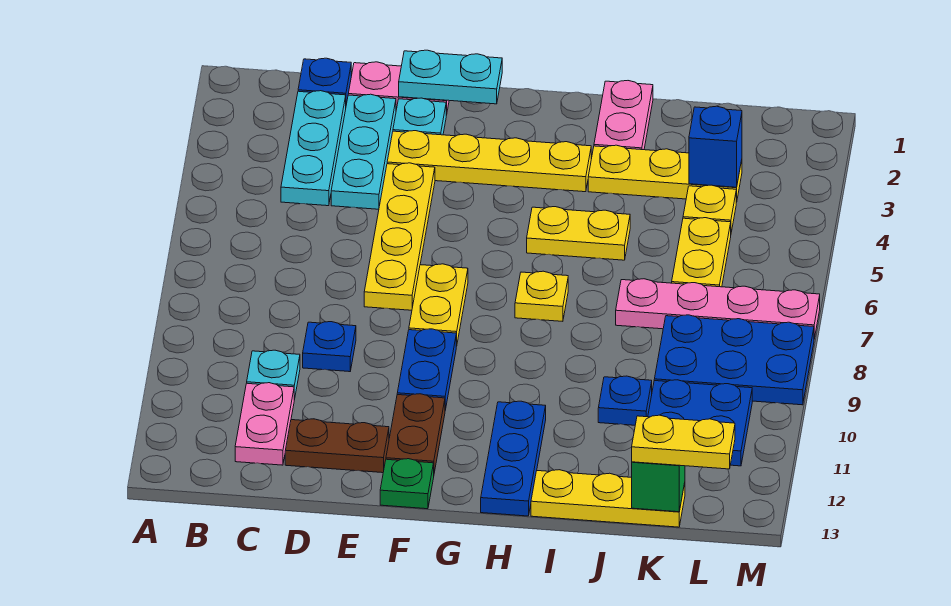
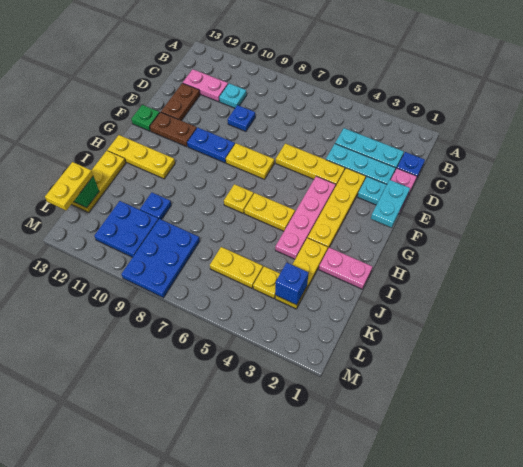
yellow 1x4 plate [364,163,435,310] -> yellow 1x3 plate [276,143,345,187]
yellow 1x2 plate [527,207,630,260] -> yellow 1x2 plate turned to [244,193,295,231]
blue 1x3 plate [481,401,546,516] -> yellow 1x3 plate [107,135,175,179]
pink 1x4 plate [616,279,820,339] -> pink 1x4 plate moved to [275,176,336,259]

